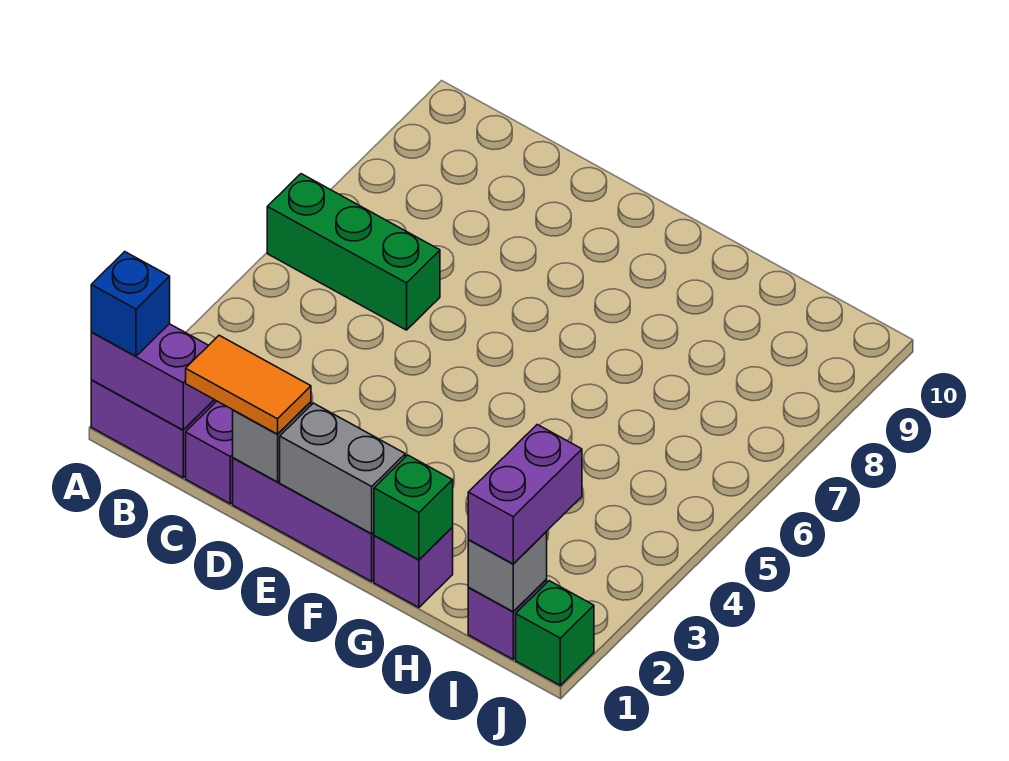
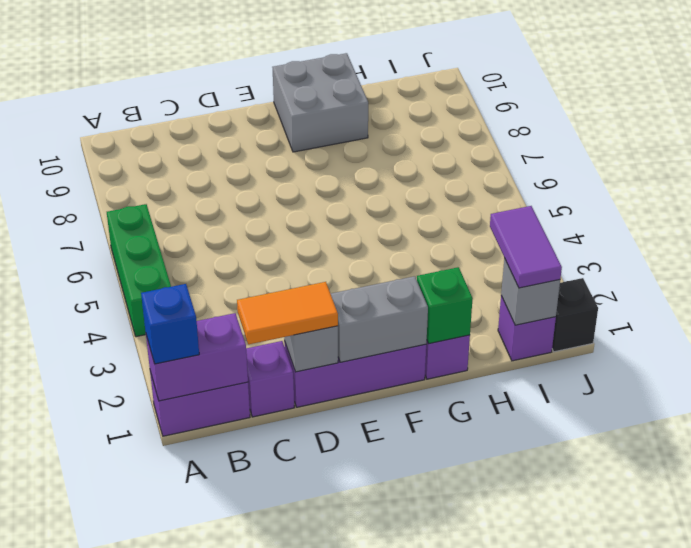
green 1x3 brick [267,174,440,330] -> green 1x3 brick turned to [107,204,171,337]
none -> grey 2x2 brick [273,53,368,152]
purple 1x2 brick [468,425,582,564] -> purple 1x2 tile [490,206,562,288]
green 1x1 brick [516,581,594,685] -> black 1x1 brick [552,278,598,352]

